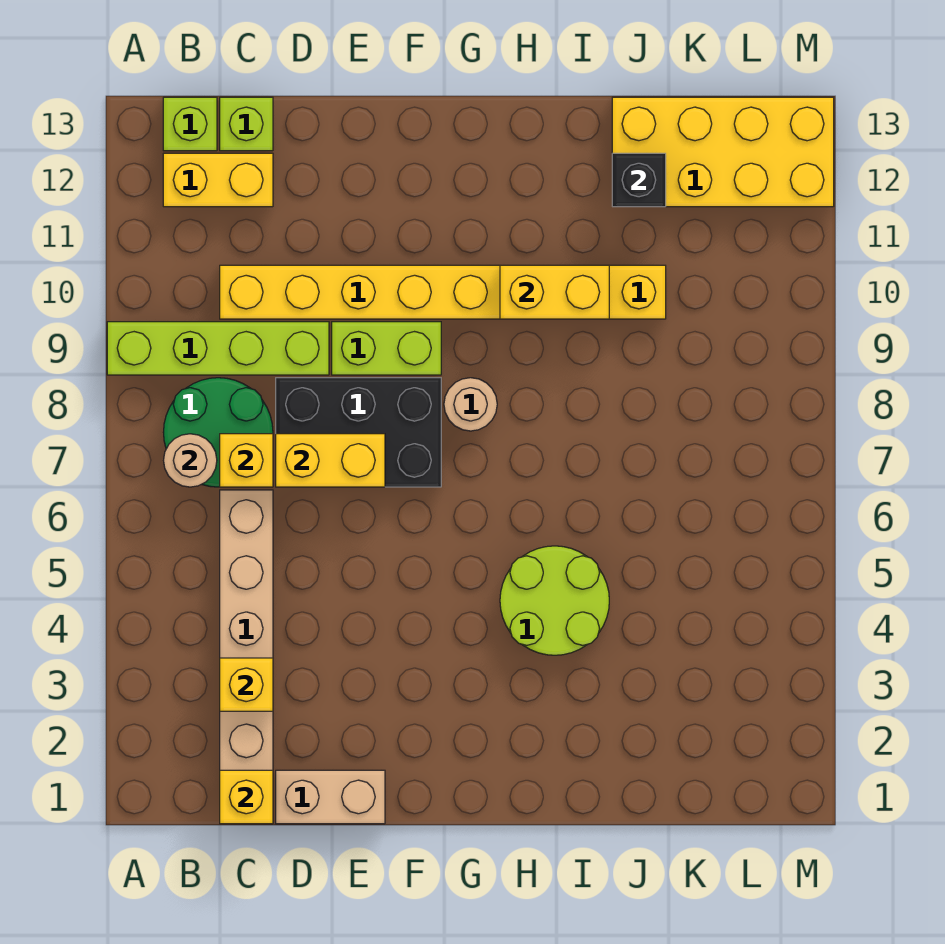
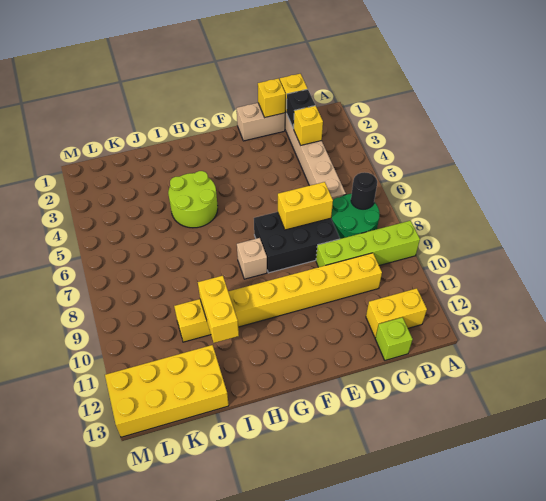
tan 1x1 round brick [164,434,217,487] -> black 1x1 round brick [351,173,377,209]
lime 1x1 brick [163,97,217,151] -> none
yellow 1x1 brick [220,434,273,487] -> yellow 1x1 brick moved to [258,78,286,118]
lime 1x2 brick [332,322,441,375] -> none
tan 1x1 round brick [444,378,497,431] -> tan 1x1 brick [237,238,267,279]
yellow 1x2 brick [500,265,609,319] -> yellow 1x2 brick turned to [198,276,239,343]
black 1x1 brick [612,153,666,207] -> black 1x1 brick moved to [286,89,315,128]

